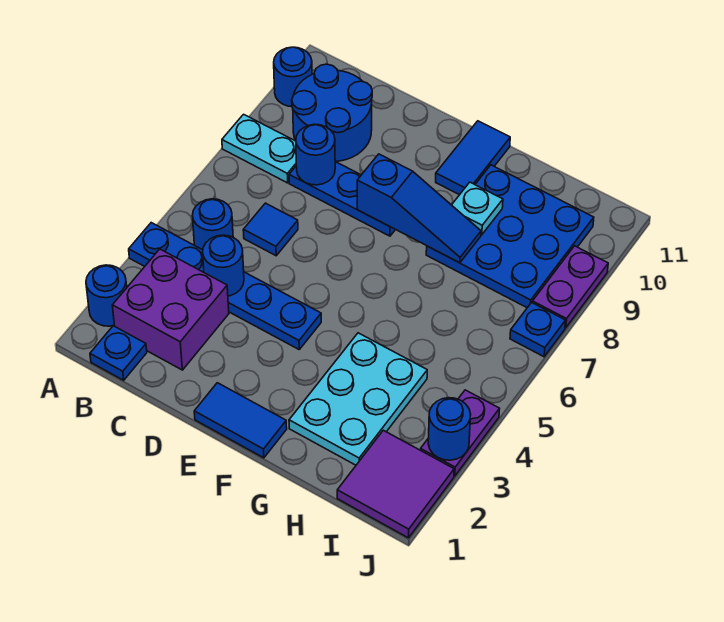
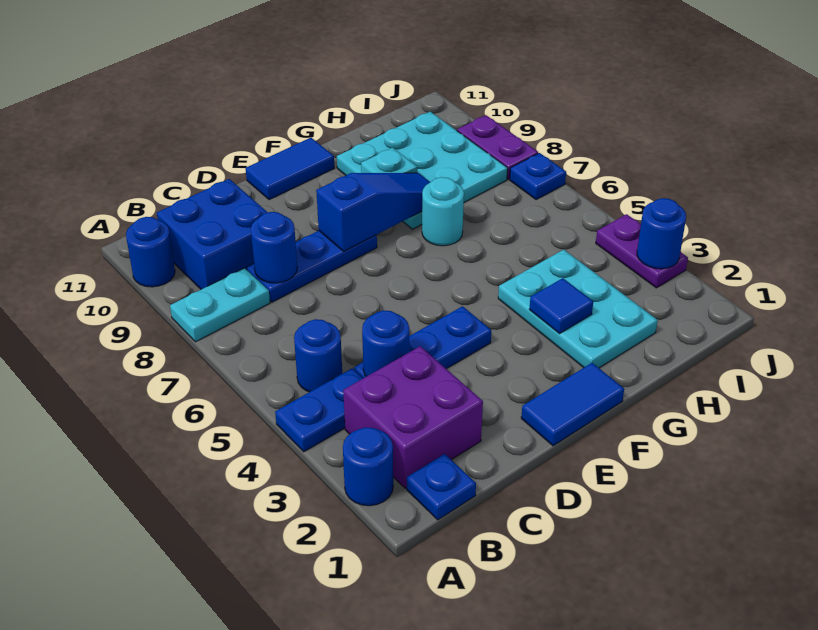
blue 2x2 round brick [292,64,372,162] -> blue 2x2 brick [157,179,268,289]
blue 1x1 tile [243,203,298,256] -> blue 1x1 tile moved to [529,278,593,334]
blue 1x2 tile [436,121,510,195] -> blue 1x2 tile turned to [246,138,334,200]
none -> cyan 1x1 round brick [422,177,464,246]
blue 3x3 plate [426,165,594,308] -> cyan 3x3 plate [337,112,508,229]
purple 2x2 tile [337,430,454,538] -> none

